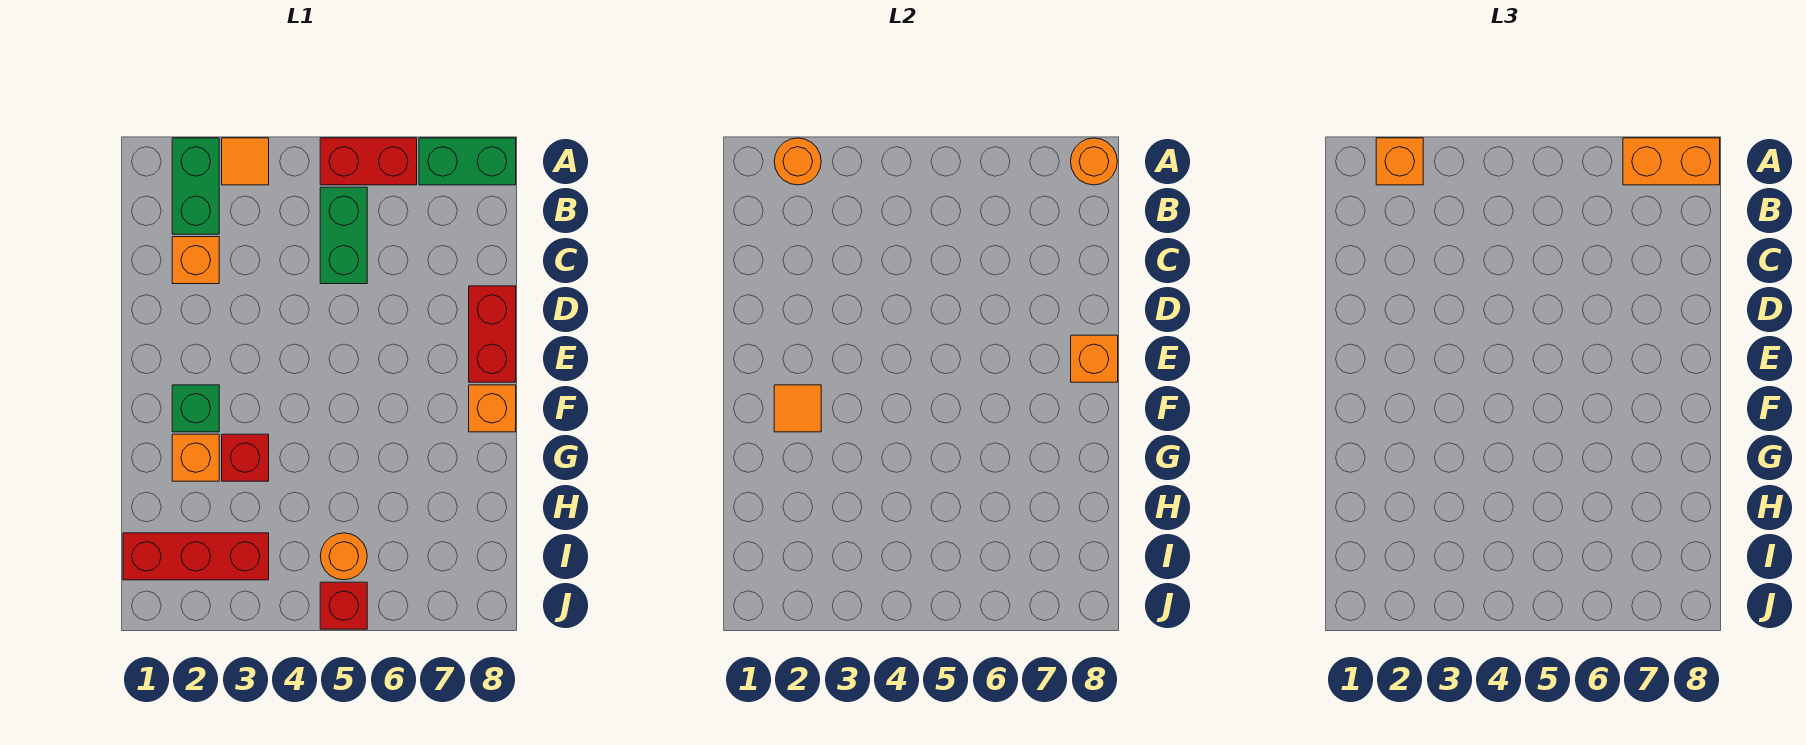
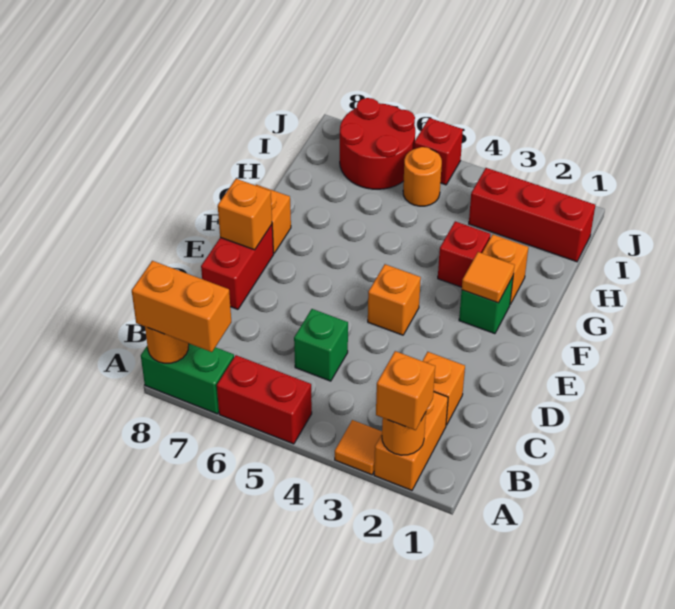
green 1x2 brick [172,138,219,234] -> orange 1x2 brick [374,392,448,490]
green 1x2 brick [320,187,367,284] -> green 1x1 brick [294,309,348,381]
none -> orange 1x1 brick [368,264,421,335]
none -> red 2x2 round brick [340,98,415,189]

